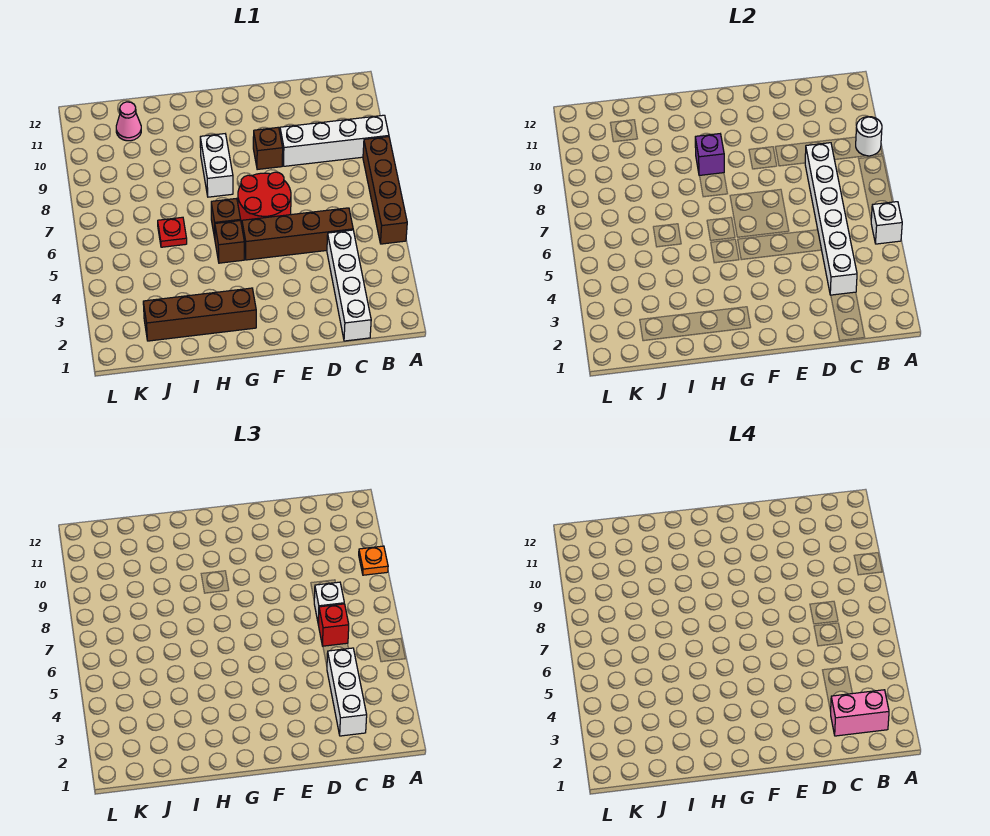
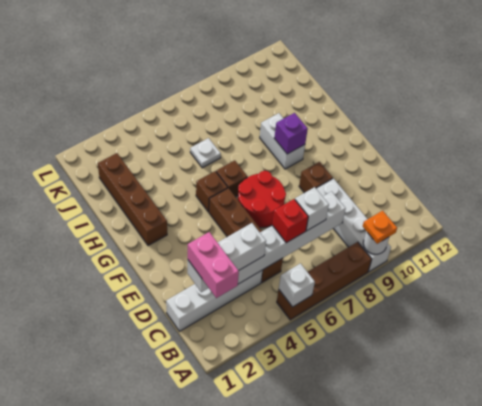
white 1x2 brick [200,134,233,197] -> white 1x2 brick turned to [260,113,305,169]
red 1x1 plate [158,217,187,247] -> white 1x1 plate [190,138,221,168]
pink 1x1 cone [116,102,141,141] -> none

